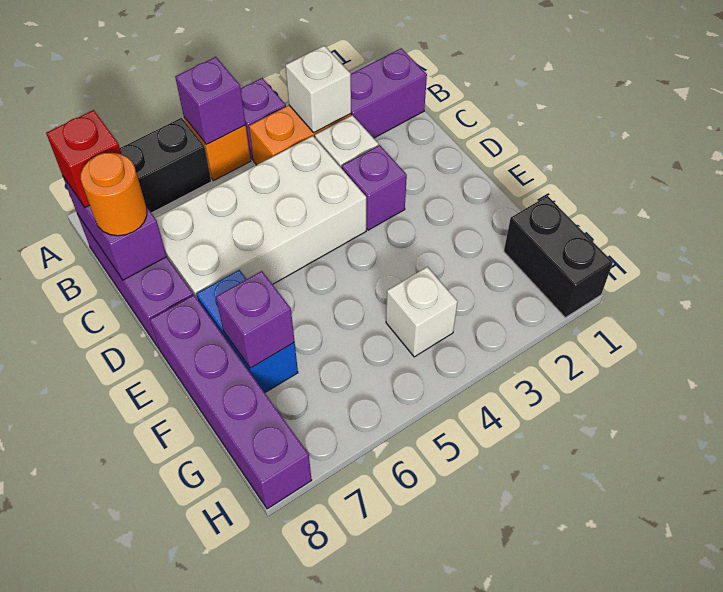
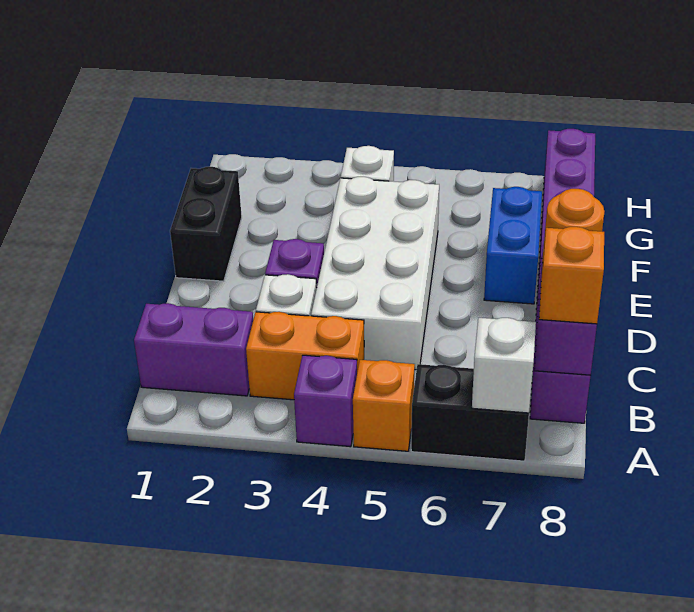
purple 1x1 brick [175,57,246,144] -> none
white 1x1 brick [286,46,351,133] -> white 1x1 brick moved to [472,318,536,413]
red 1x1 brick [46,110,121,207] -> orange 1x1 brick [539,227,604,324]
white 2x4 brick [155,136,366,299] -> white 2x4 brick turned to [311,177,439,370]
purple 1x1 brick [216,271,295,368] -> none
black 1x2 brick [504,196,613,318] -> black 1x2 brick moved to [170,167,242,281]

